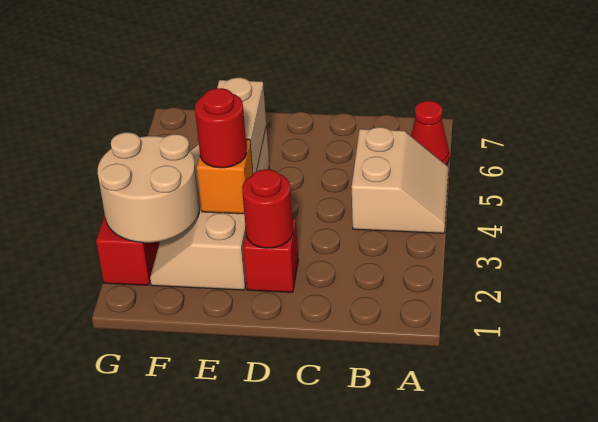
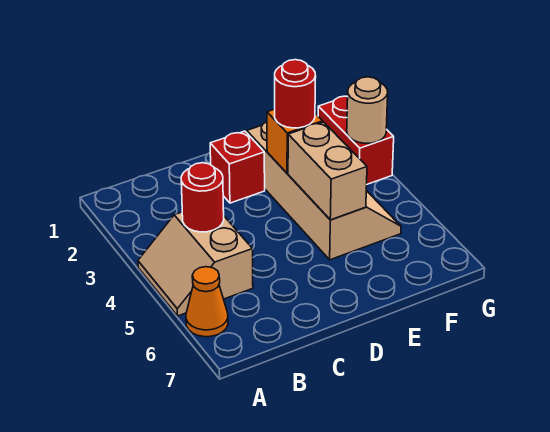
red 1x1 cone [411,101,449,165] -> orange 1x1 cone [186,267,228,337]
red 1x1 round brick [242,169,293,248] -> red 1x1 round brick moved to [181,163,224,232]
tan 2x2 round brick [98,132,200,243] -> tan 1x1 round brick [347,77,388,143]

